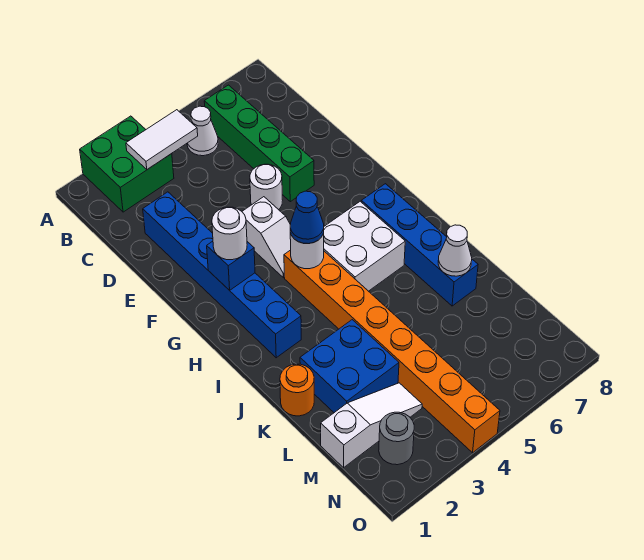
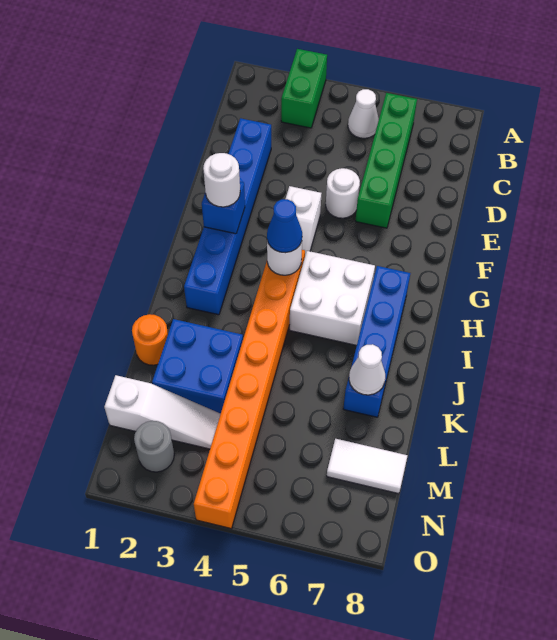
green 2x2 brick [80,116,174,212] -> green 1x2 brick [281,49,327,128]
white 1x2 tile [126,110,198,169] -> white 1x2 tile moved to [327,439,407,494]

